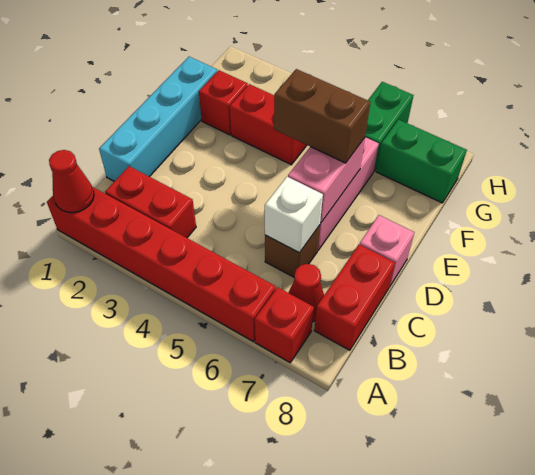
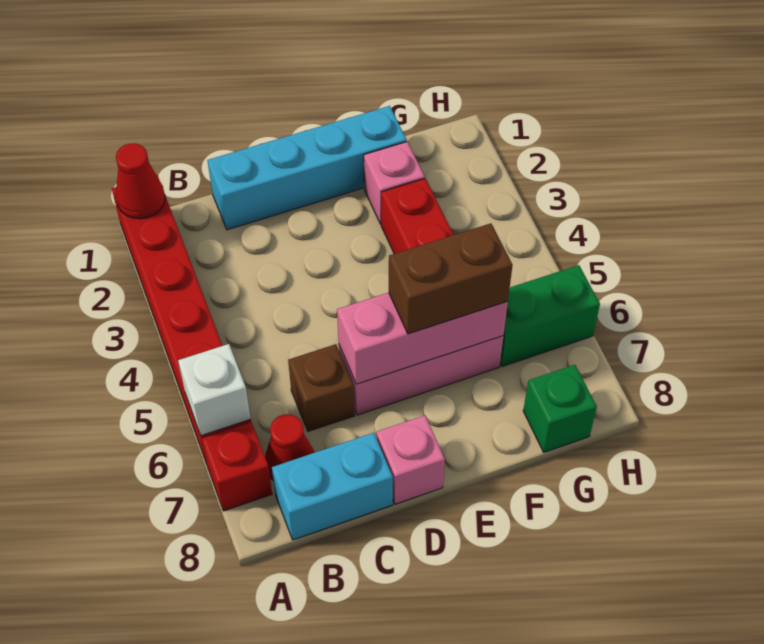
red 1x2 brick [105,166,196,238] -> none
red 1x2 brick [314,244,395,350] -> cyan 1x2 brick [272,433,393,540]
white 1x1 brick [265,177,323,253] -> white 1x1 brick moved to [178,344,251,436]
pink 1x2 brick [288,138,365,223] -> pink 1x3 brick [337,293,508,384]
brown 1x2 brick [274,69,370,163] -> brown 1x2 brick turned to [389,223,512,334]
red 1x1 brick [199,70,248,135] -> pink 1x1 brick [364,142,425,224]
green 1x2 brick [376,120,467,203] -> green 1x1 brick [523,365,597,452]

